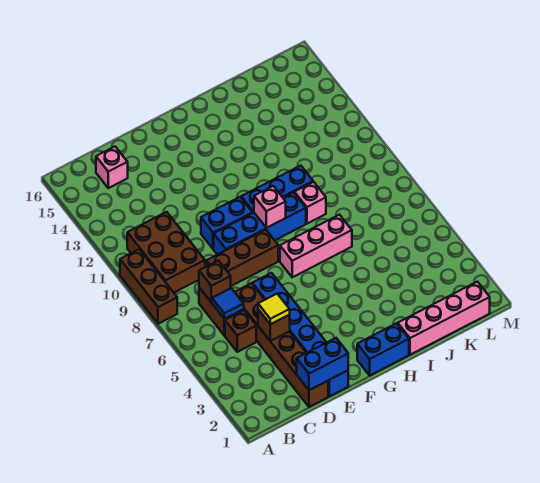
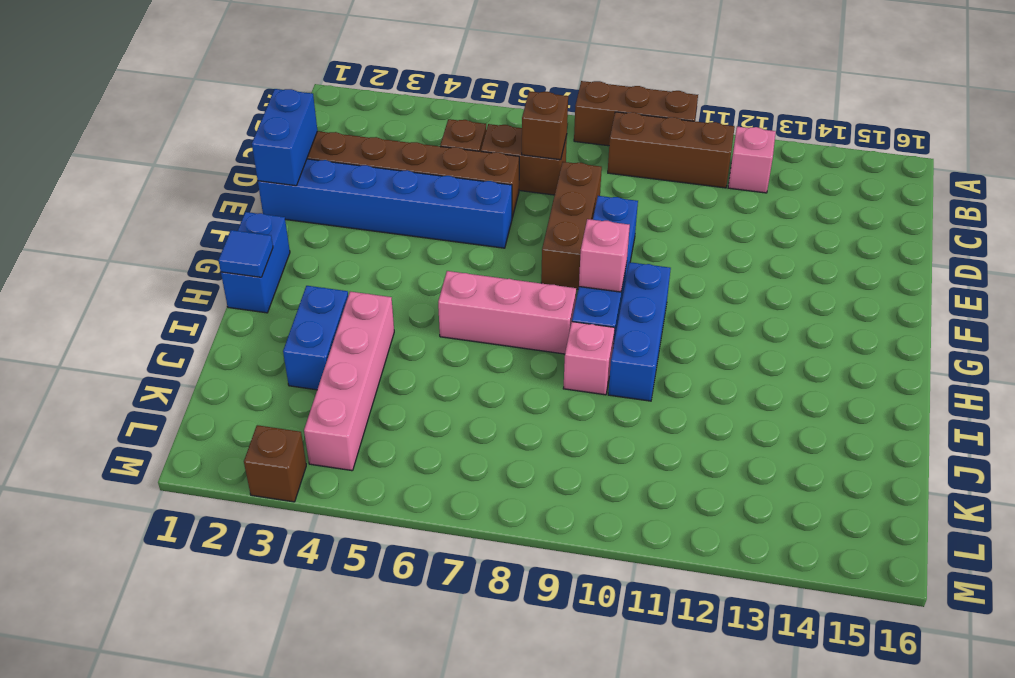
brown 2x3 brick [127,212,205,292] -> brown 1x3 brick [608,112,735,188]
blue 1x1 tile [212,288,244,319] -> blue 1x1 tile moved to [218,230,273,277]
pink 1x1 brick [96,147,128,188] -> pink 1x1 brick moved to [728,127,776,193]
brown 1x1 brick [258,310,290,341] -> brown 1x1 brick moved to [244,425,306,502]
yellow 1x1 tile [258,294,290,324] -> none
blue 1x2 brick [201,197,252,249] -> blue 1x2 brick moved to [283,286,348,390]
pink 1x3 brick [280,215,352,277] -> pink 1x3 brick turned to [438,271,576,354]
pink 1x4 brick [398,282,490,355] -> pink 1x4 brick moved to [304,292,394,471]

